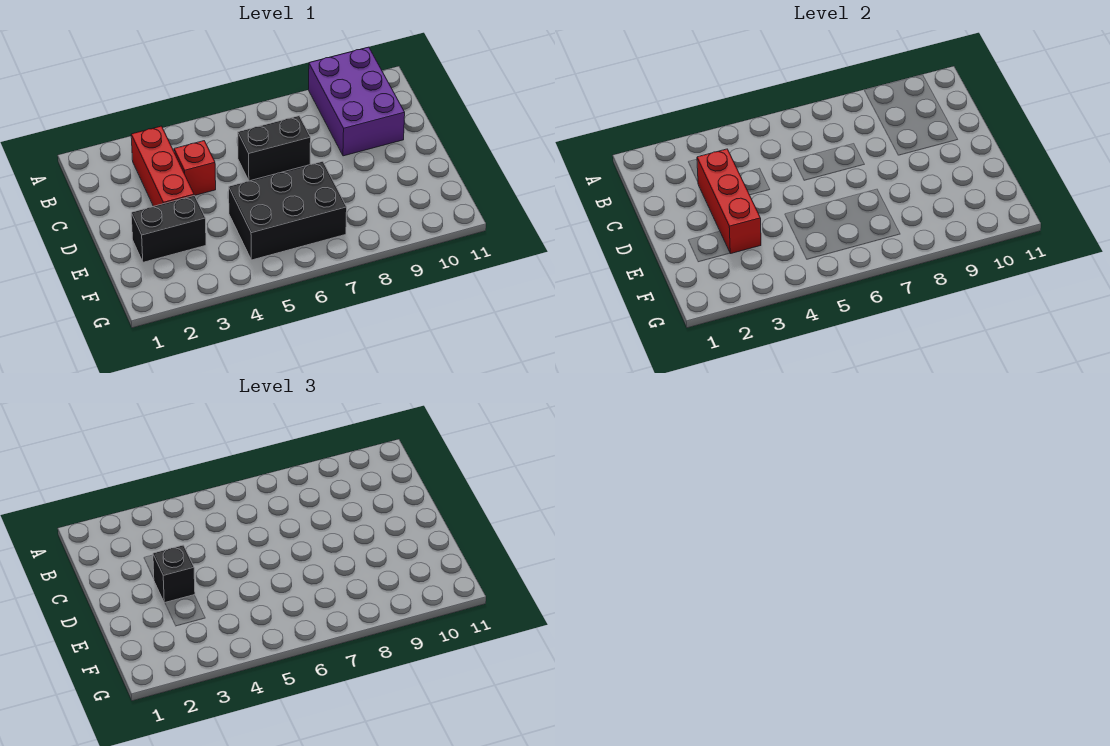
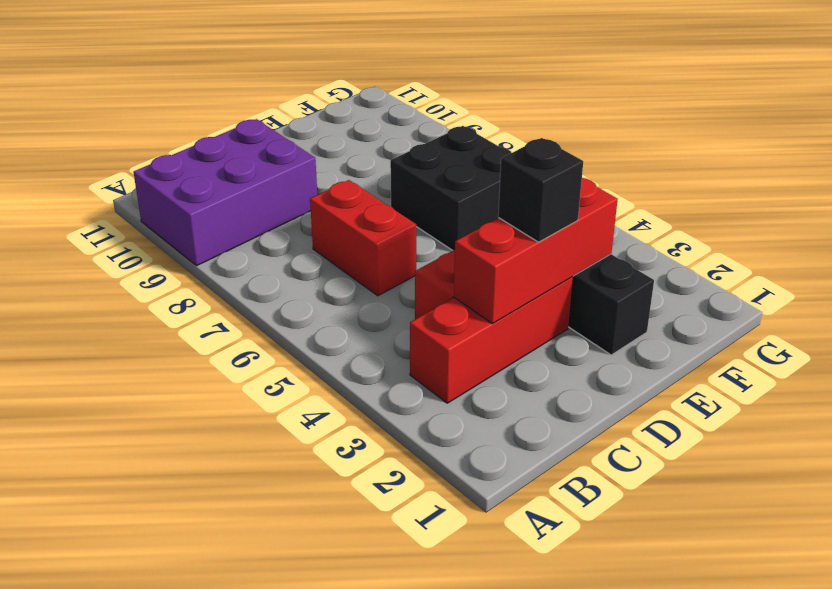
black 1x2 brick [238,116,311,181] -> red 1x2 brick [310,180,416,296]
black 2x3 brick [228,161,347,260] -> black 2x2 brick [390,126,512,250]

